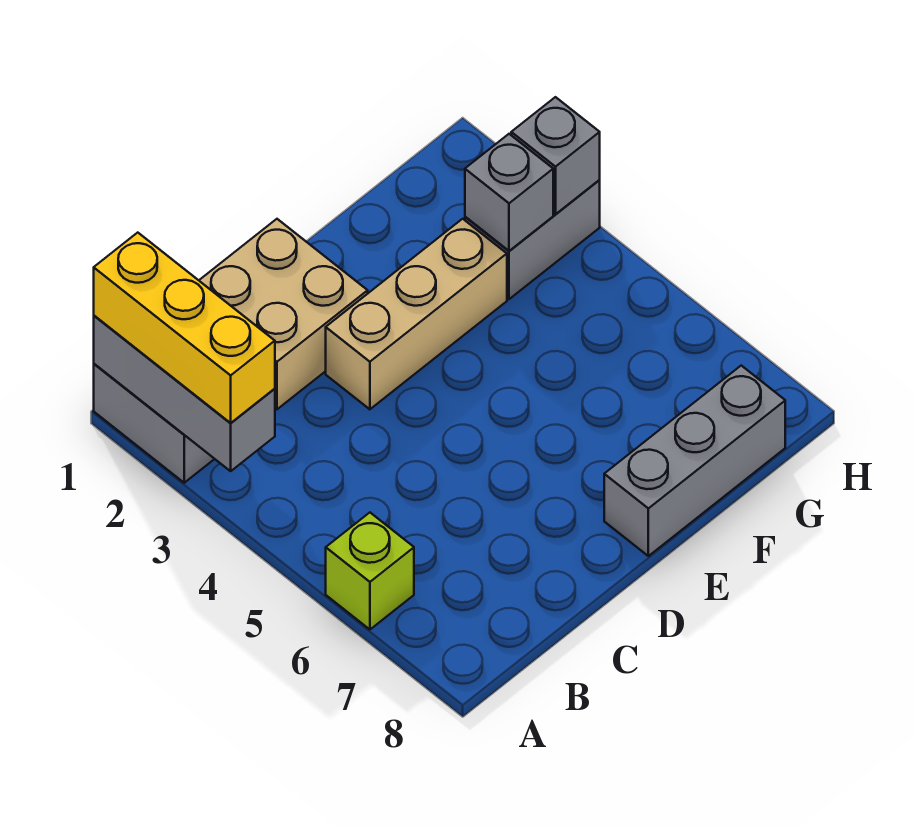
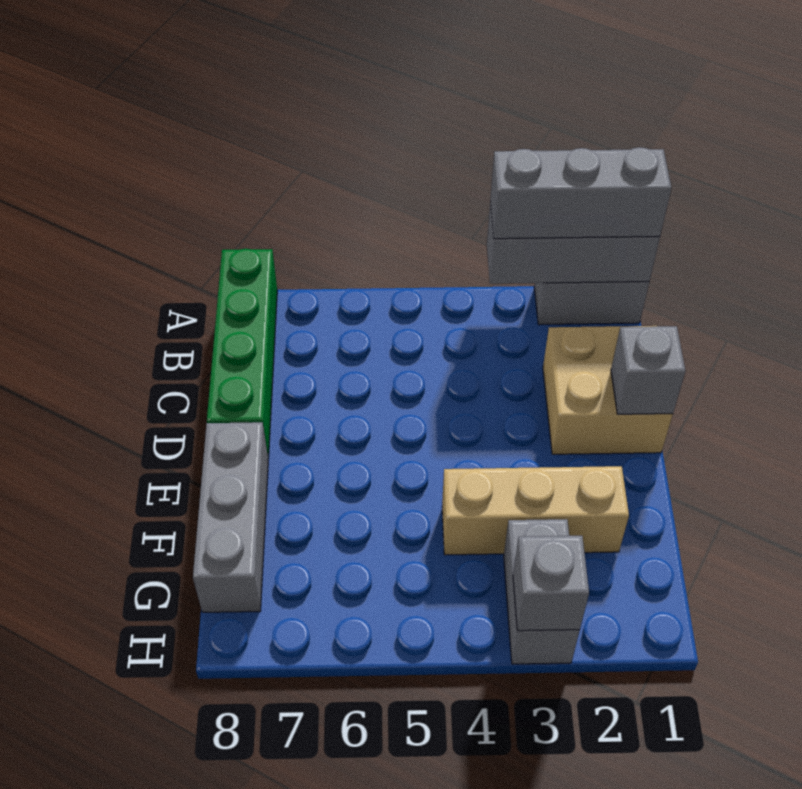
yellow 1x3 brick [94,233,275,423] -> grey 1x3 brick [490,147,671,239]
lime 1x1 brick [326,513,414,629] -> none
none -> green 1x4 brick [207,249,277,458]
tan 1x3 brick [326,219,507,409] -> tan 1x3 brick turned to [442,466,629,555]
grey 1x1 brick [465,134,553,251] -> grey 1x1 brick moved to [611,326,685,414]

